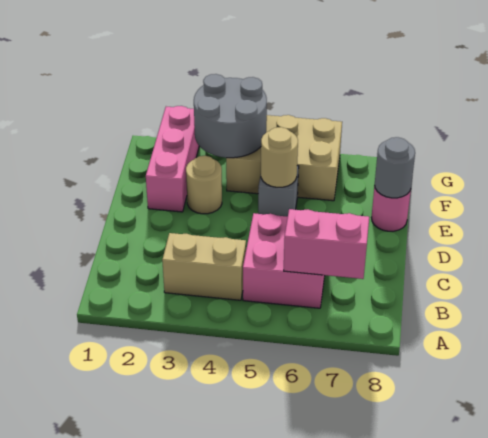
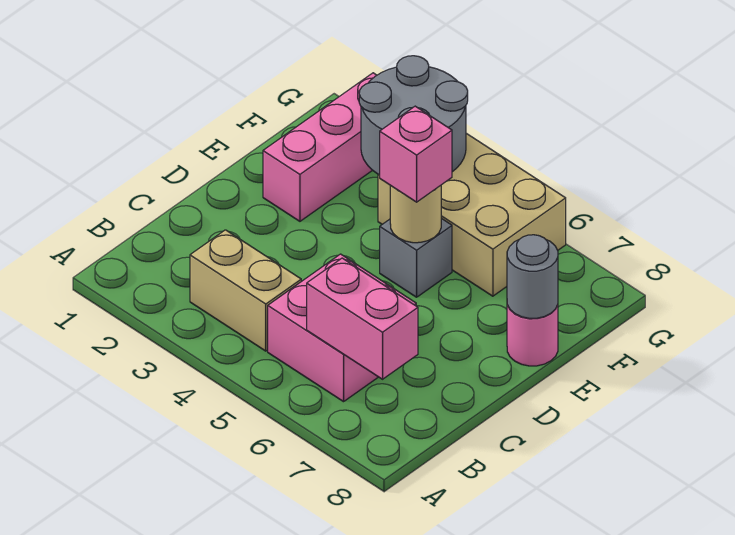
tan 1x1 round brick [186,156,222,214] -> none
none -> pink 1x1 brick [380,106,452,202]

